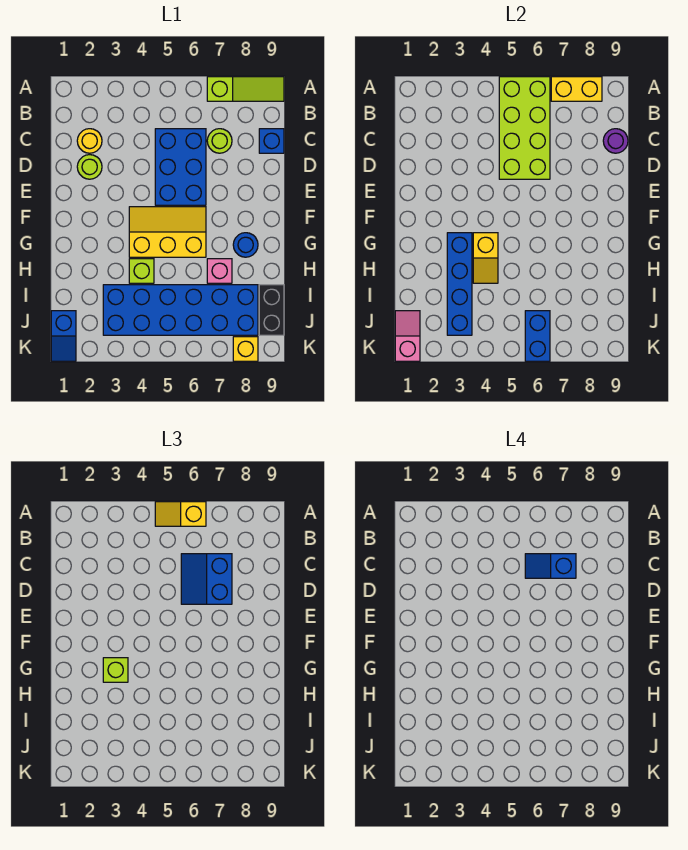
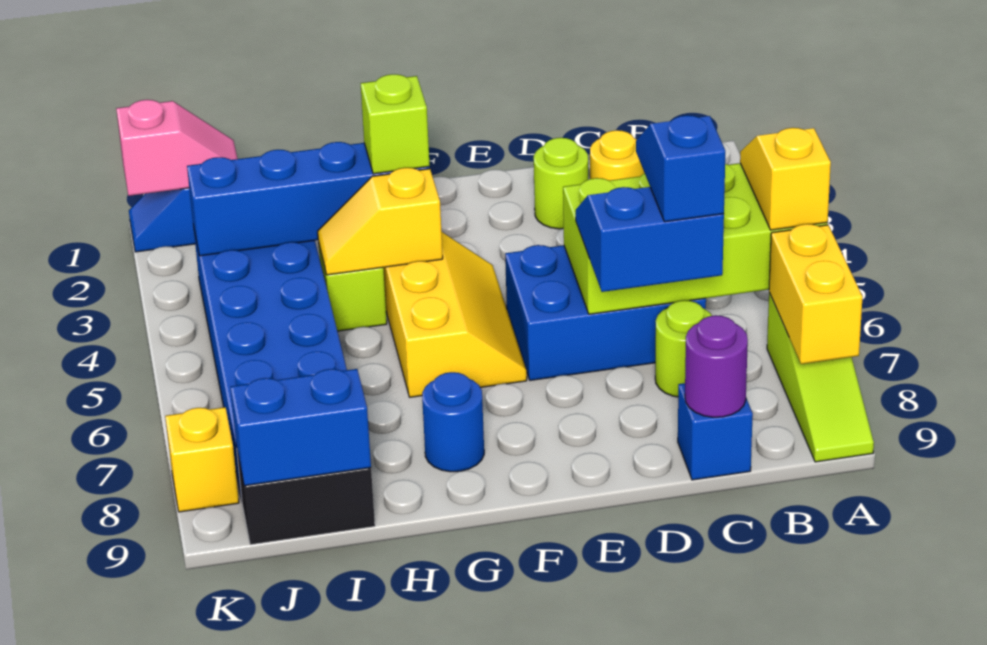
pink 1x1 brick [207,259,232,283] -> none
blue 1x2 brick [525,311,550,361] -> blue 1x2 brick moved to [231,369,371,486]

